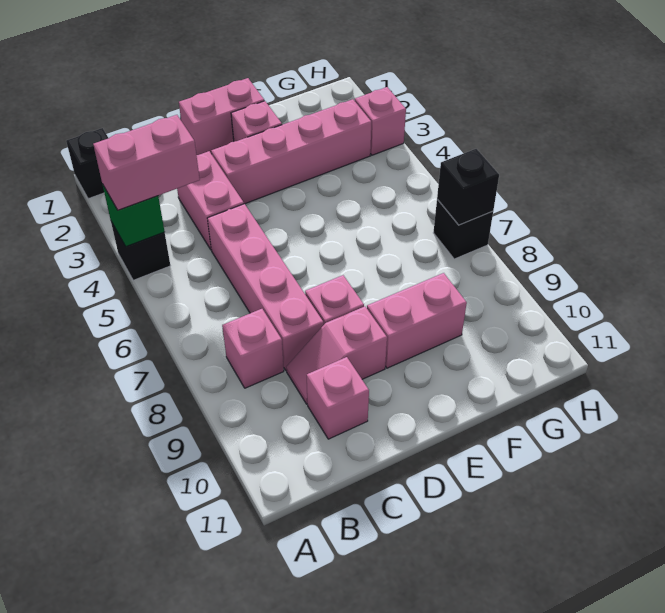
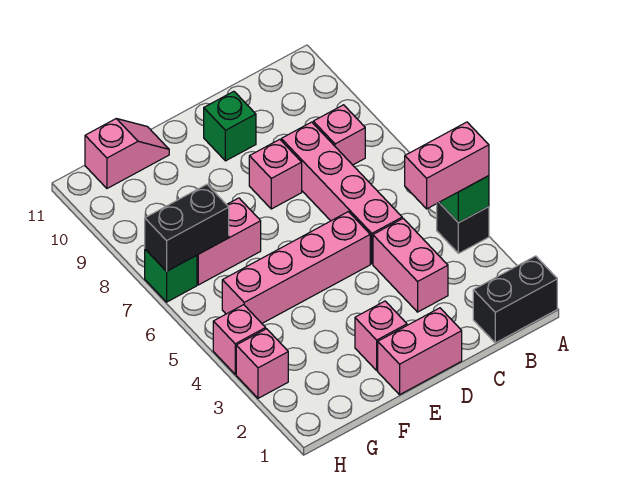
black 1x1 brick [66,128,108,199] -> black 1x2 brick [473,256,557,343]
pink 1x2 slope [286,306,387,404] -> pink 1x2 slope moved to [85,119,169,188]
pink 1x1 brick [307,357,369,439] -> pink 1x1 brick moved to [213,305,266,374]
pink 1x4 brick [211,99,371,204] -> pink 1x4 brick moved to [222,212,370,323]
none -> green 1x1 brick [204,91,256,161]
pink 1x2 brick [367,273,467,368] -> pink 1x2 brick moved to [197,198,261,285]
black 1x1 brick [433,199,493,259] -> green 1x1 brick [145,249,197,302]
black 1x1 brick [437,149,499,225] -> black 1x2 brick [145,184,229,271]

